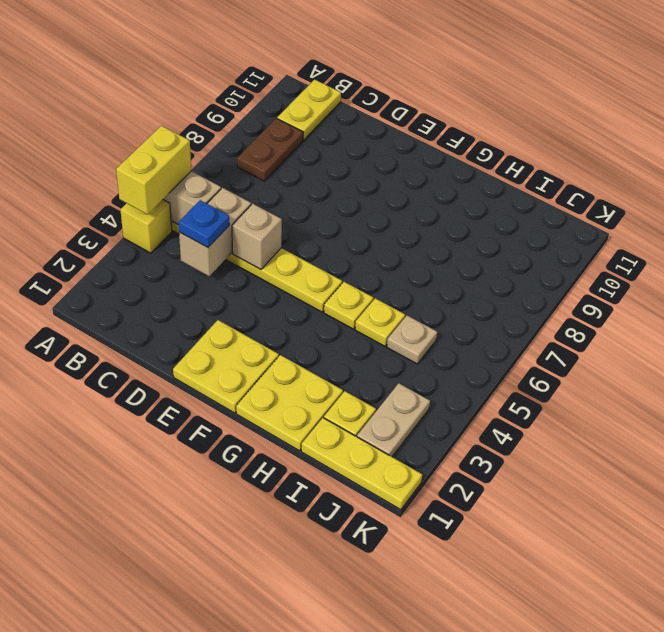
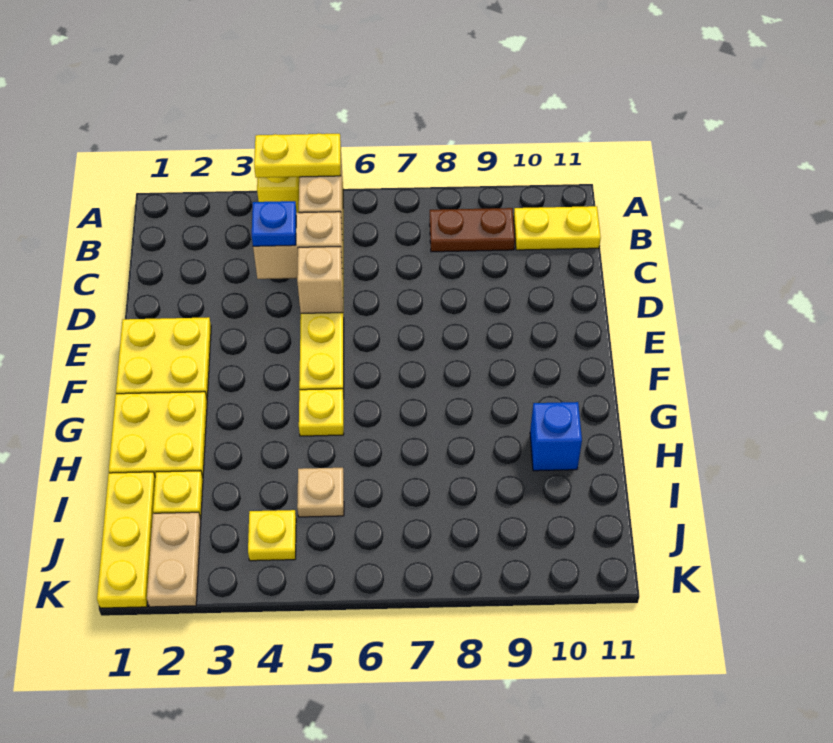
yellow 1x2 brick [116,126,191,214] -> yellow 1x2 plate [254,133,341,178]
yellow 1x1 plate [355,298,405,346] -> yellow 1x1 plate moved to [248,510,296,561]
none -> blue 1x1 brick [530,402,582,471]
tan 1x2 plate [357,383,430,457] -> tan 1x2 plate turned to [147,512,201,607]

